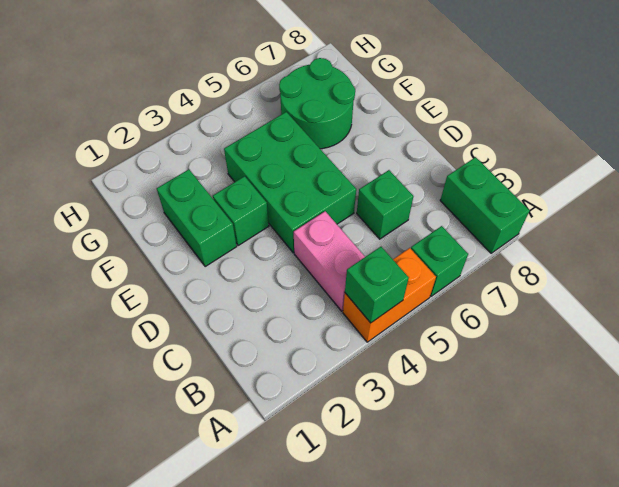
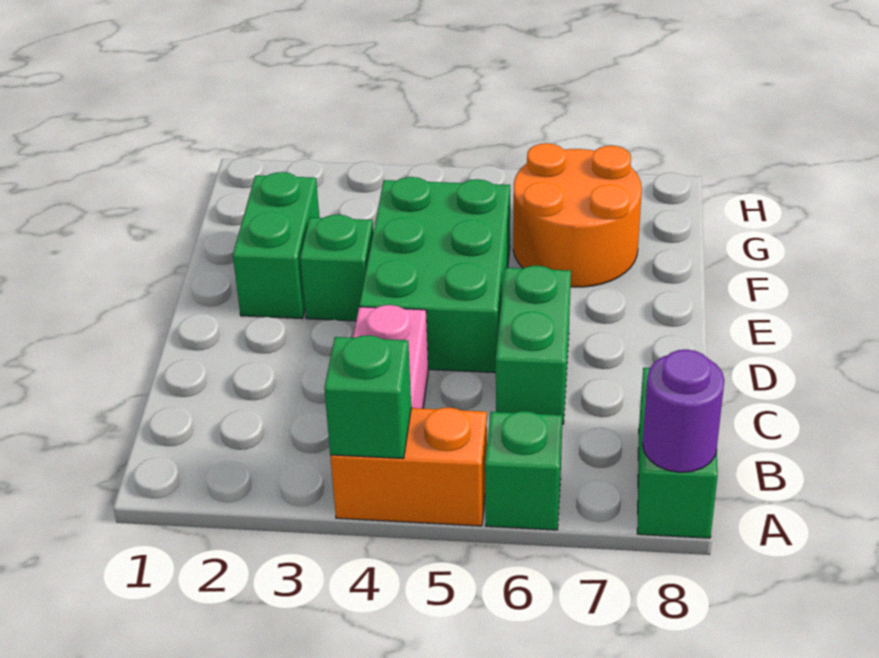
none -> purple 1x1 round brick [642,349,724,472]
green 1x1 brick [357,170,414,239] -> green 1x2 brick [496,266,571,424]
green 2x2 round brick [279,58,355,149] -> orange 2x2 round brick [513,143,642,287]

